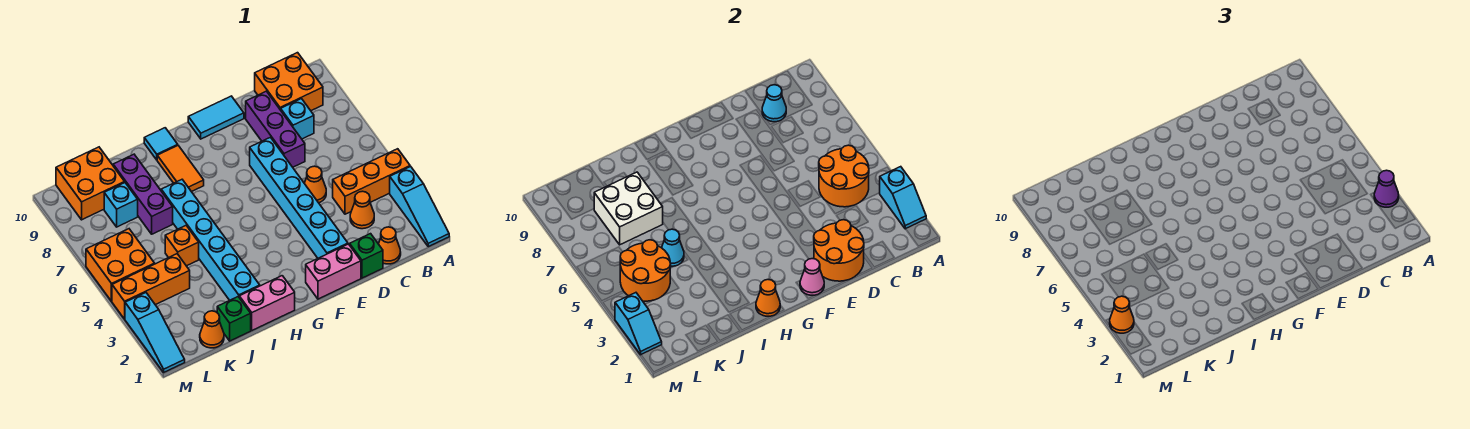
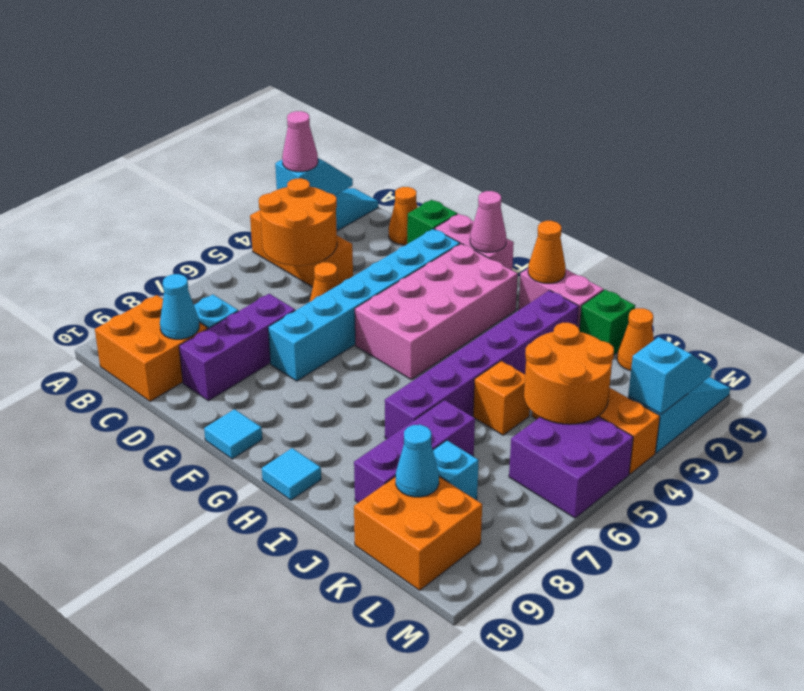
purple 1x1 cone [1374,170,1399,207] -> pink 1x1 cone [282,111,318,172]
orange 1x1 cone [350,191,374,229] -> none
orange 2x2 round brick [814,220,864,281] -> none
cyan 1x2 tile [188,96,244,139] -> cyan 1x1 tile [204,409,262,459]
none -> pink 2x4 brick [355,244,518,379]
orange 1x2 tile [157,146,204,192] -> none
cyan 1x6 brick [161,180,260,300] -> purple 1x6 brick [385,290,579,439]
cyan 1x1 cone [662,229,684,266] -> cyan 1x1 cone moved to [396,425,439,497]
white 2x2 brick [594,172,663,245] -> none
orange 2x2 brick [86,229,155,301] -> purple 2x2 brick [509,417,633,518]
orange 1x1 cone [1110,296,1134,333] -> none

